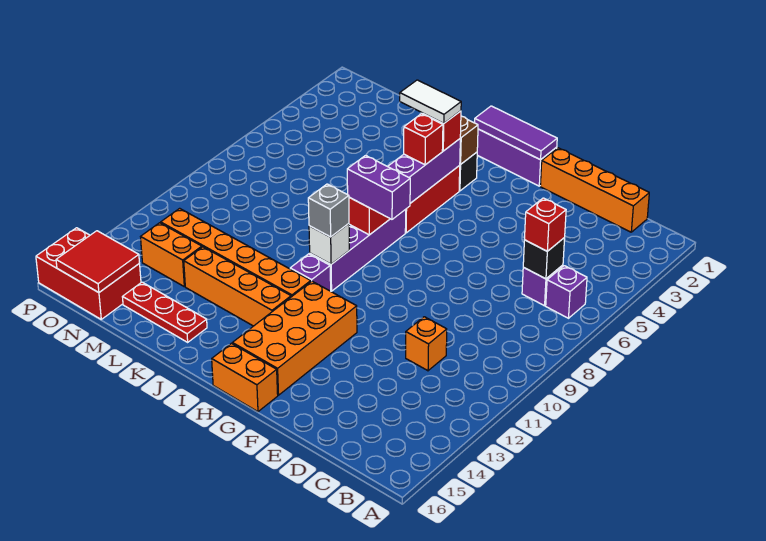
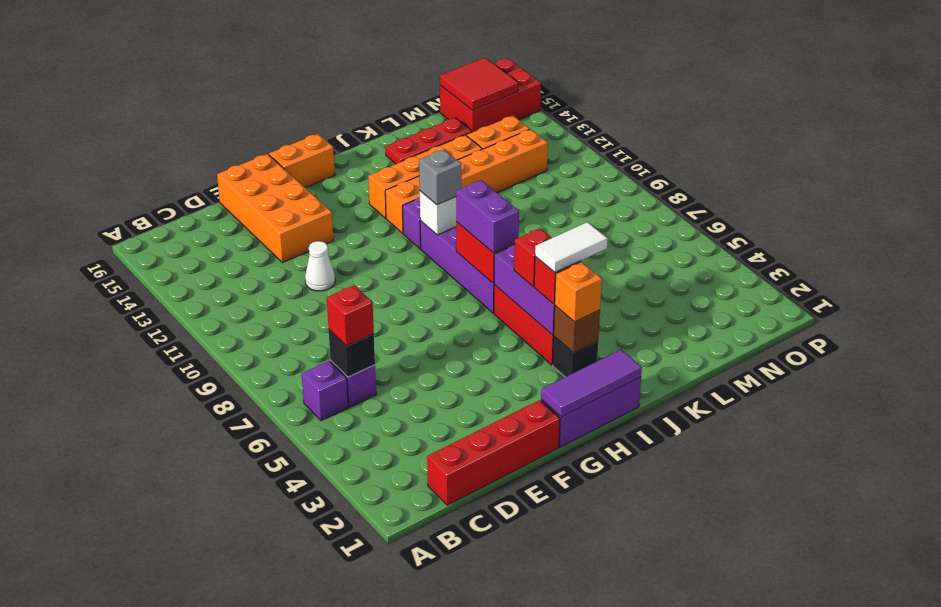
orange 1x4 brick [540,148,649,232] -> red 1x4 brick [427,400,560,505]
orange 1x1 brick [406,317,447,371] -> orange 1x1 brick moved to [555,262,602,322]
none -> white 1x1 cone [305,241,335,291]
orange 2x4 brick [232,281,357,395] -> orange 2x4 brick moved to [217,154,333,263]
purple 1x2 brick [347,155,410,219] -> purple 1x2 brick turned to [456,180,519,253]

